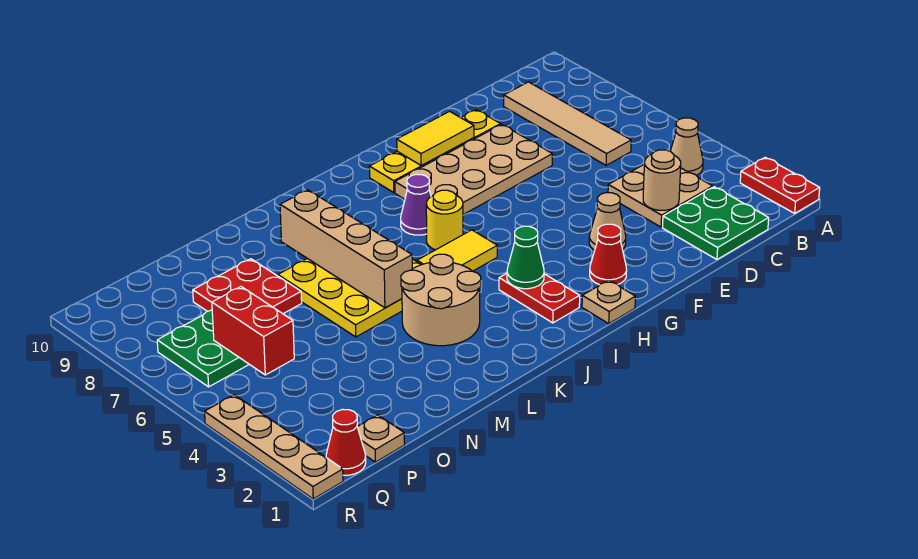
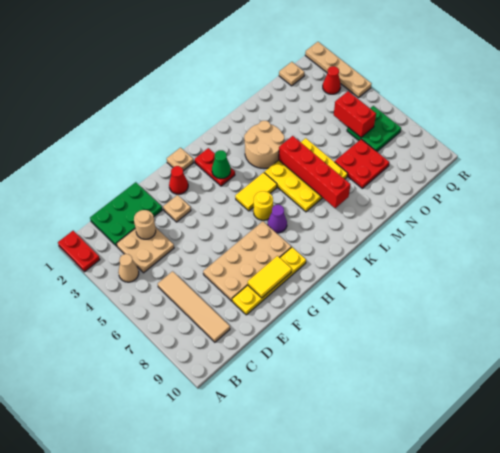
green 2x2 plate [662,187,769,259] -> green 2x3 plate [90,182,162,246]
tan 1x1 cone [589,193,626,250] -> tan 1x1 plate [163,195,191,222]
tan 1x4 brick [280,190,412,308] -> red 1x4 brick [279,136,351,208]
red 1x1 cone [326,409,366,475] -> red 1x1 cone moved to [323,66,341,94]

